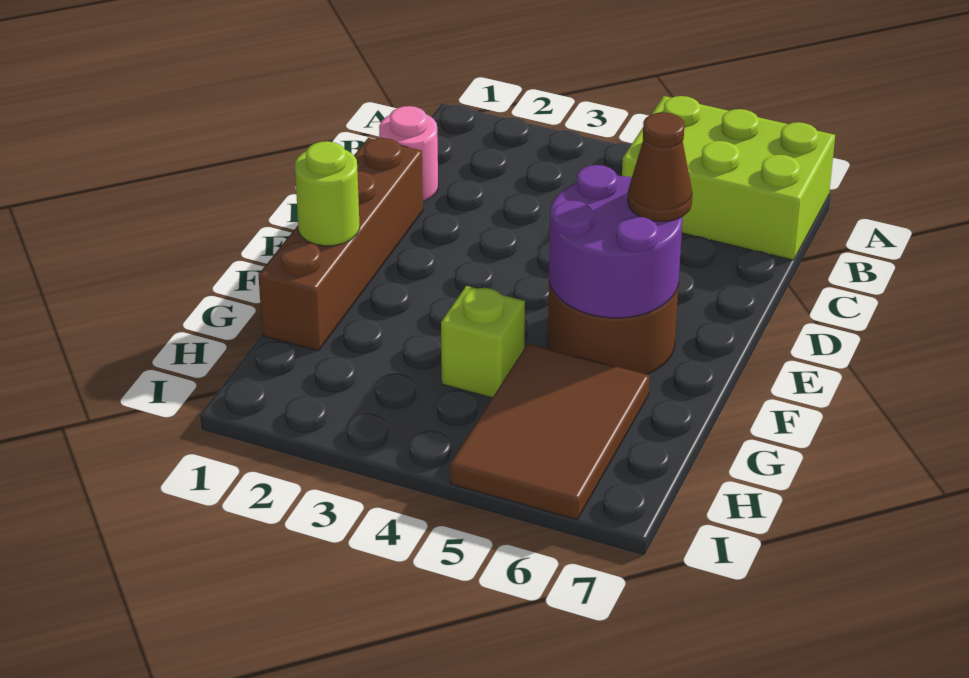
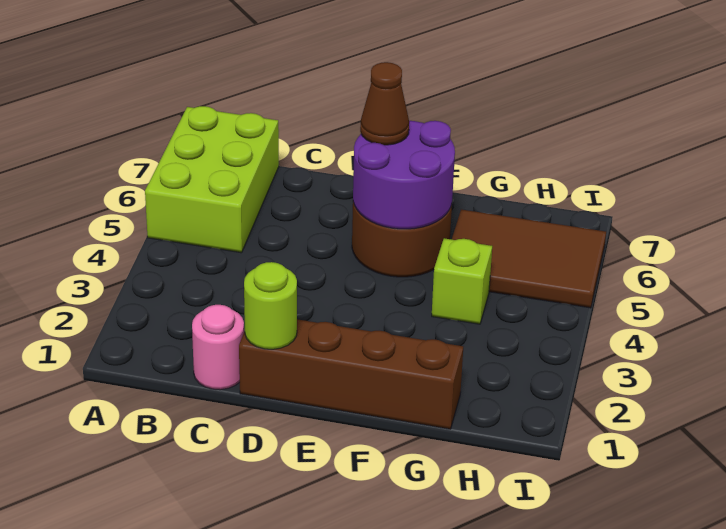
lime 1x1 round brick [295,141,360,246] -> lime 1x1 round brick moved to [244,262,297,349]

